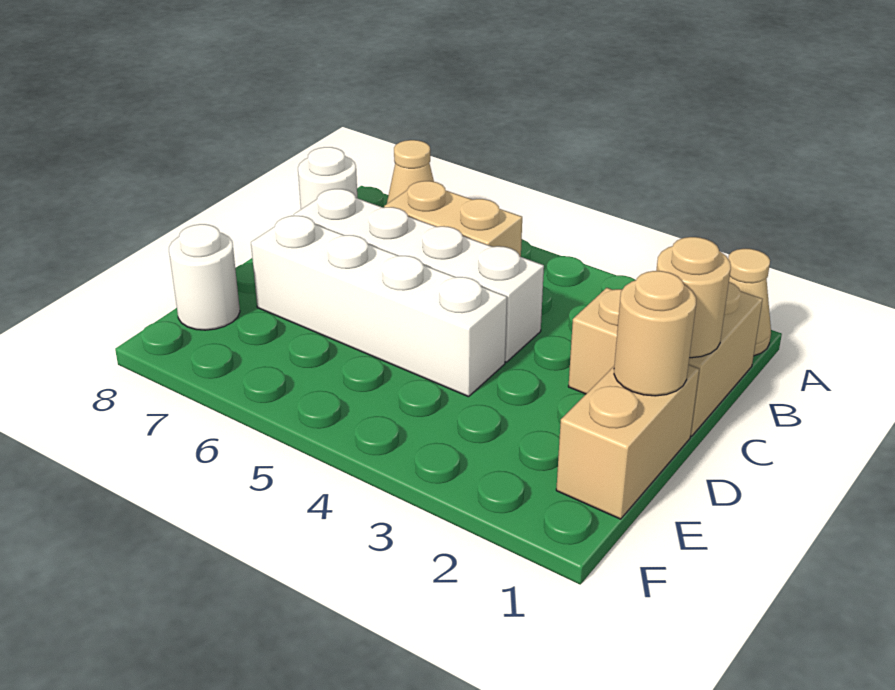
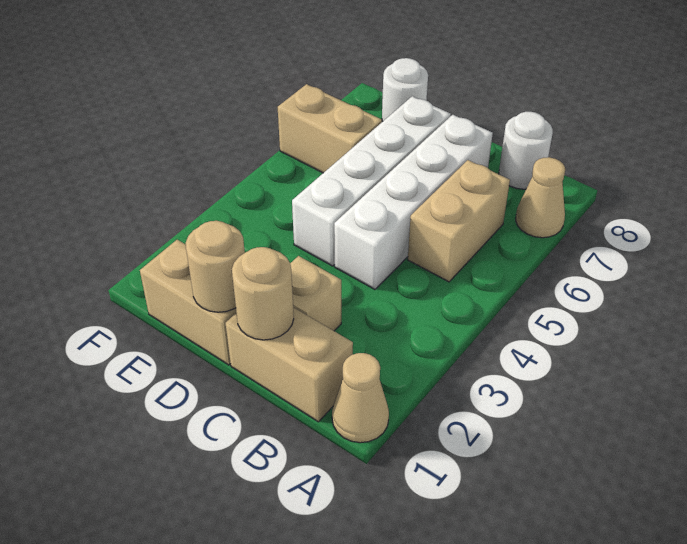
none -> tan 1x2 brick [278,84,382,173]

